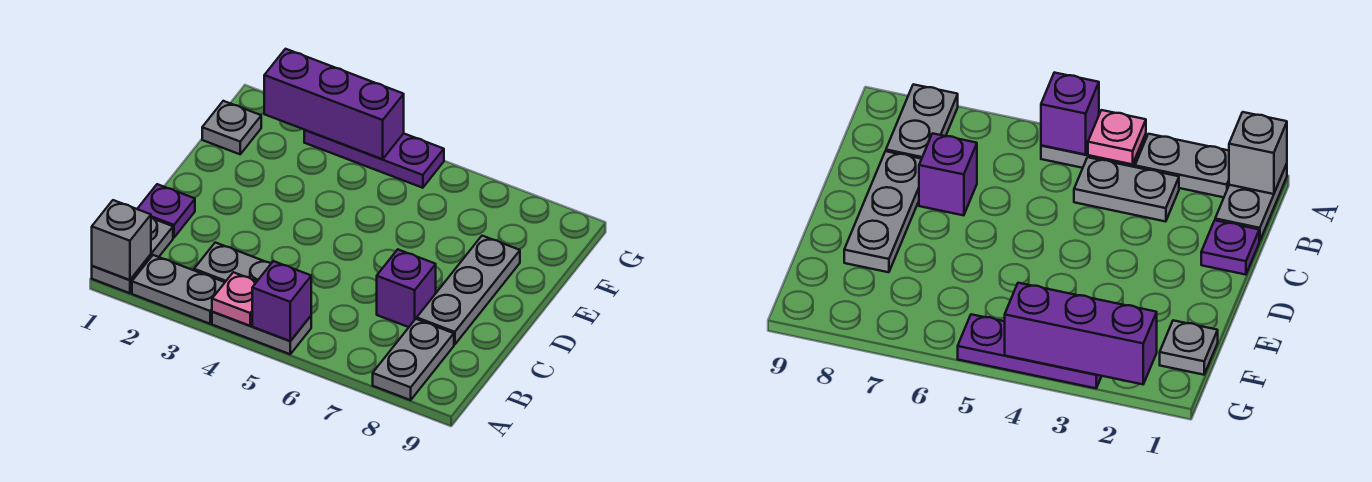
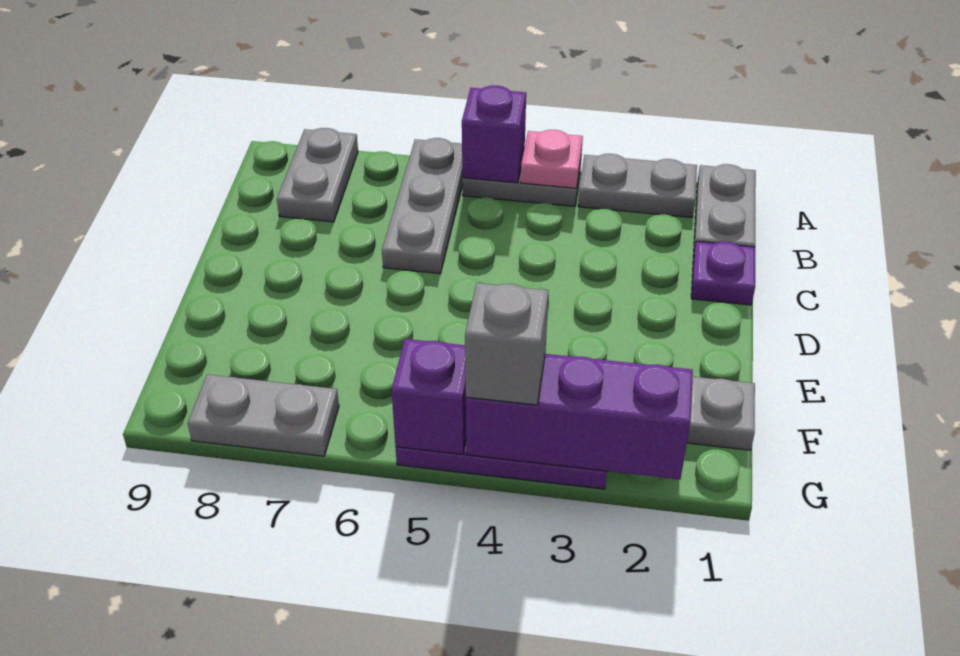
grey 1x1 brick [92,200,151,280] -> grey 1x1 brick moved to [465,283,549,405]
grey 1x2 plate [194,243,271,282] -> grey 1x2 plate moved to [188,375,339,456]
purple 1x1 brick [377,250,436,327] -> purple 1x1 brick moved to [391,339,466,454]
grey 1x3 plate [417,236,520,345] -> grey 1x3 plate moved to [382,138,463,274]

